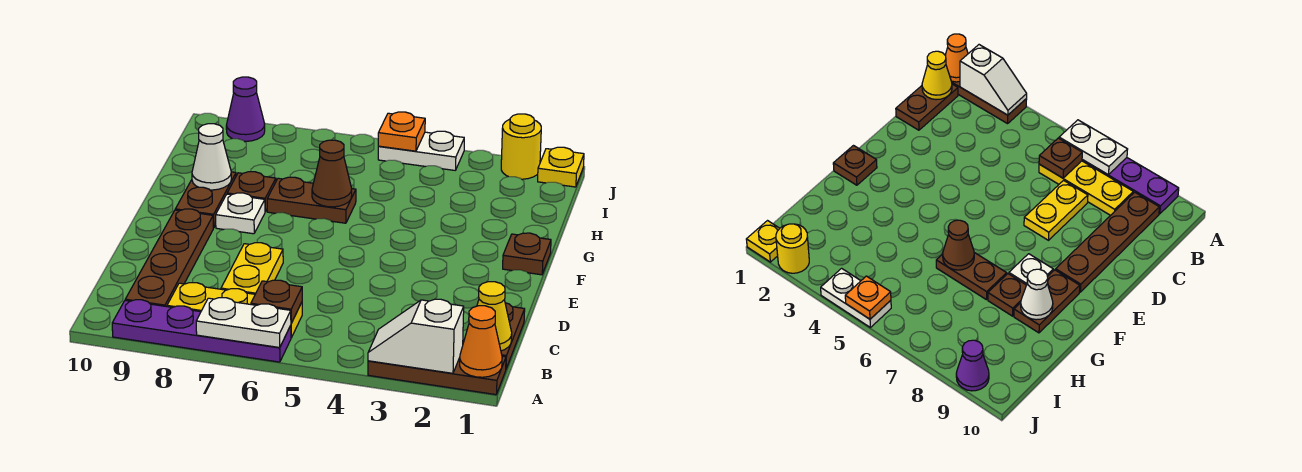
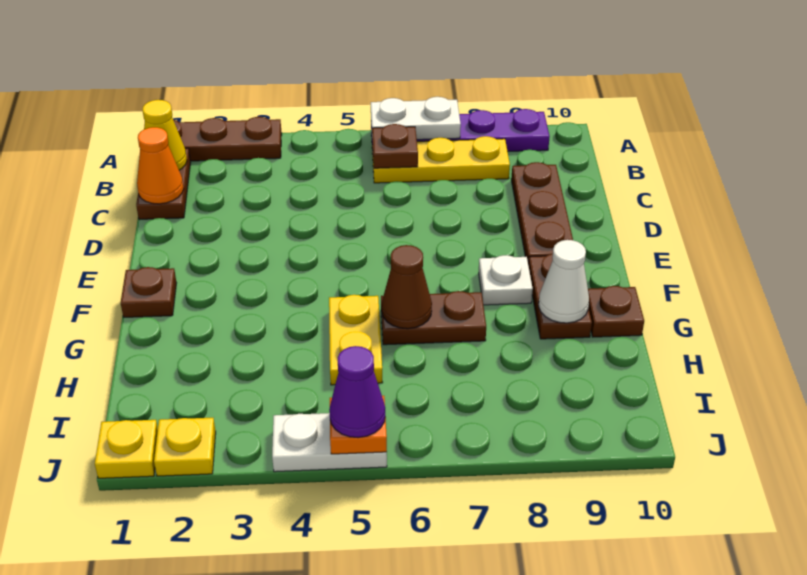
orange 1x1 cone [460,306,502,377] -> orange 1x1 cone moved to [137,127,184,204]
white 1x2 slope [368,299,464,373] -> none
brown 1x4 plate [125,209,213,307] -> brown 1x3 plate [511,162,573,264]
yellow 1x2 plate [221,243,283,294] -> yellow 1x2 plate moved to [329,295,383,385]
brown 1x1 plate [227,172,276,212] -> brown 1x1 plate moved to [588,286,644,337]
yellow 1x1 round brick [501,114,541,179] -> yellow 1x1 plate [154,418,216,476]
purple 1x1 cone [226,77,265,141] -> purple 1x1 cone moved to [329,346,385,438]

